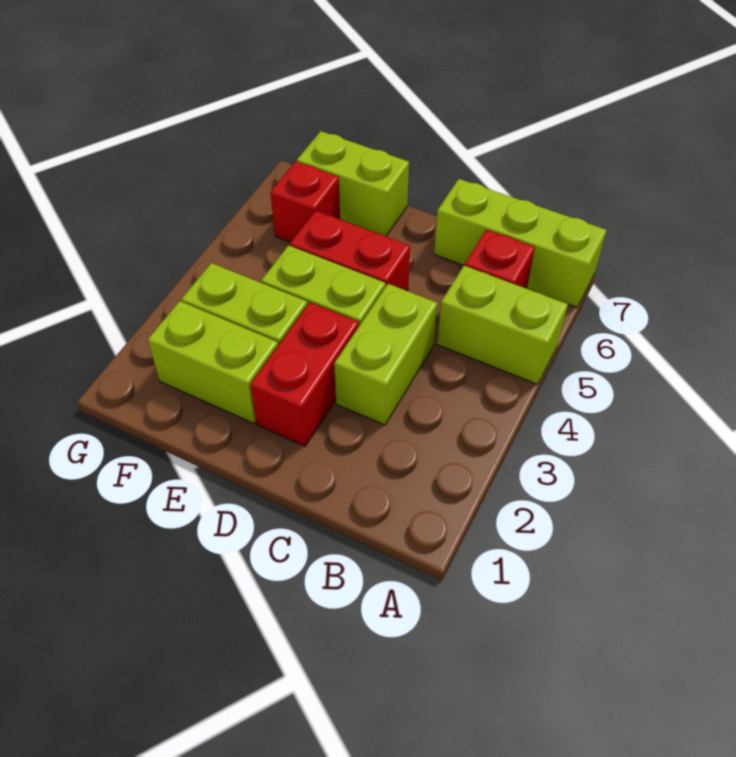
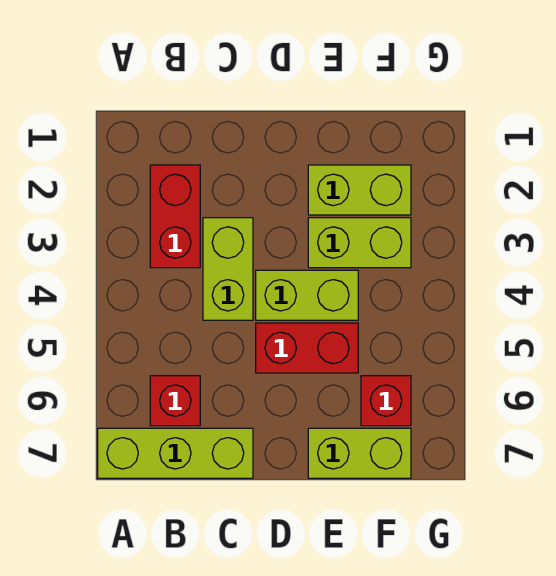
lime 1x2 brick [437,266,568,385] -> none
red 1x2 brick [250,303,359,446] -> red 1x2 brick moved to [150,165,200,268]

